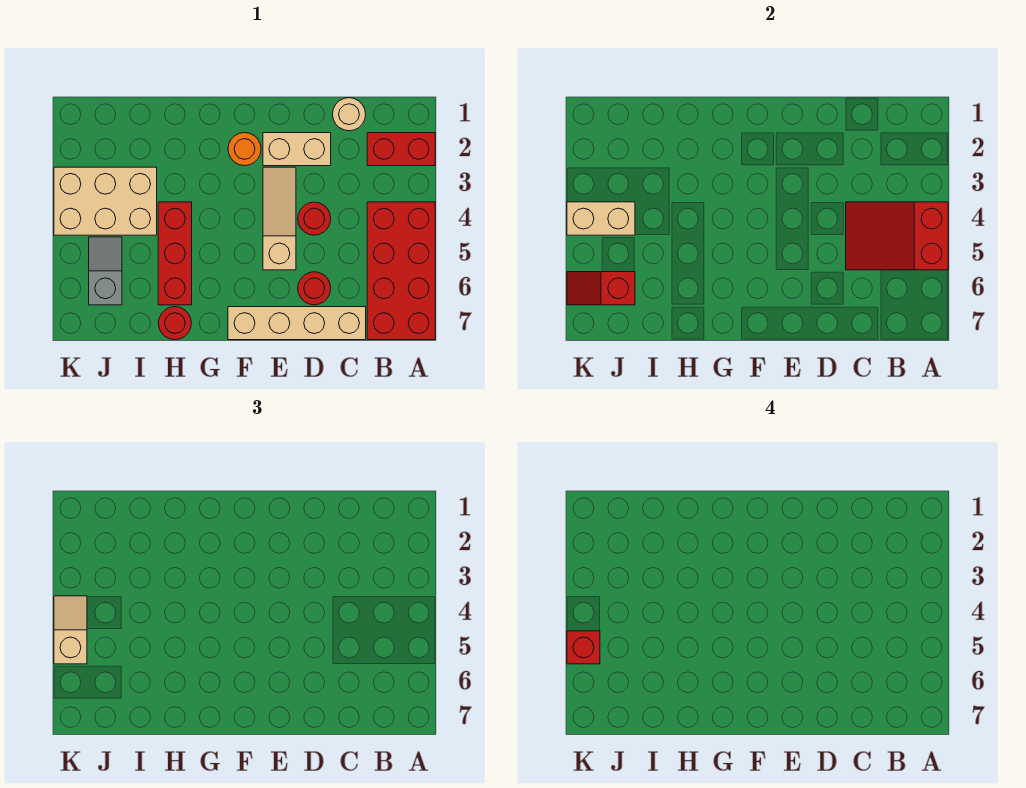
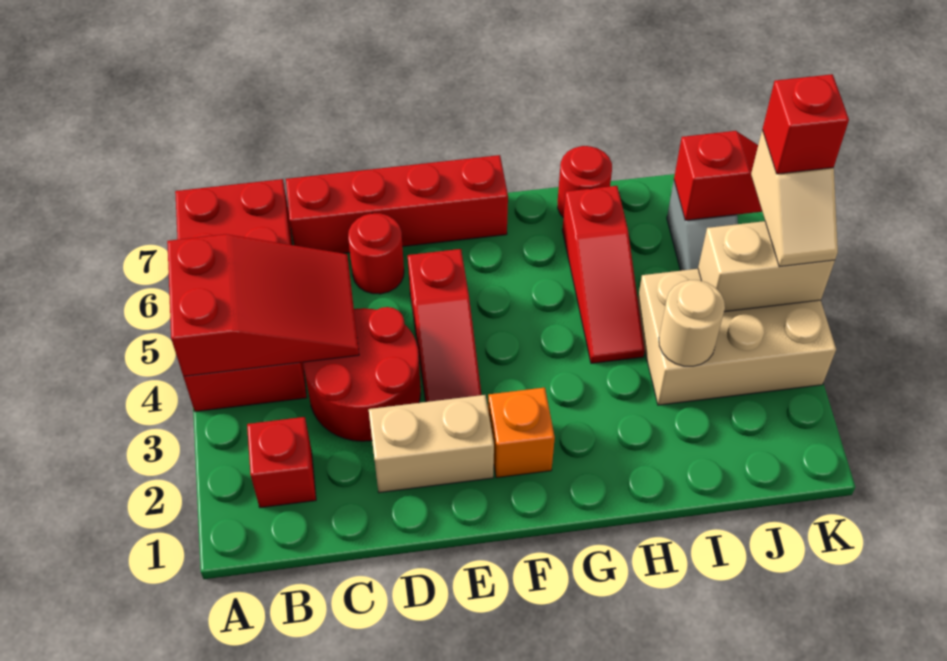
red 1x2 brick [367,133,435,166] -> red 1x1 brick [247,417,316,508]
tan 1x1 round brick [333,98,366,131] -> tan 1x1 round brick moved to [659,280,725,366]
tan 1x4 brick [228,307,366,340] -> red 1x4 brick [286,155,508,253]
red 1x1 round brick [298,202,331,235] -> red 2x2 round brick [303,307,421,441]
tan 1x3 slope [263,167,296,270] -> red 1x3 slope [408,249,482,402]
orange 1x1 round brick [228,133,261,166] -> orange 1x1 brick [488,388,555,478]
red 1x3 brick [158,202,192,305] -> red 1x3 slope [562,186,645,363]

